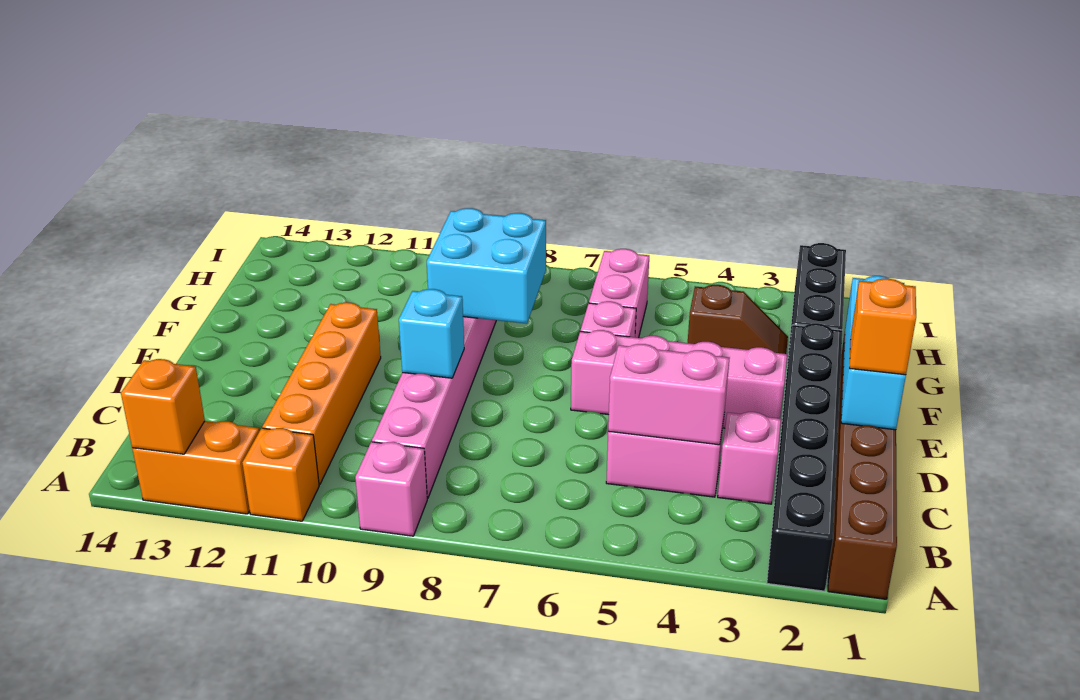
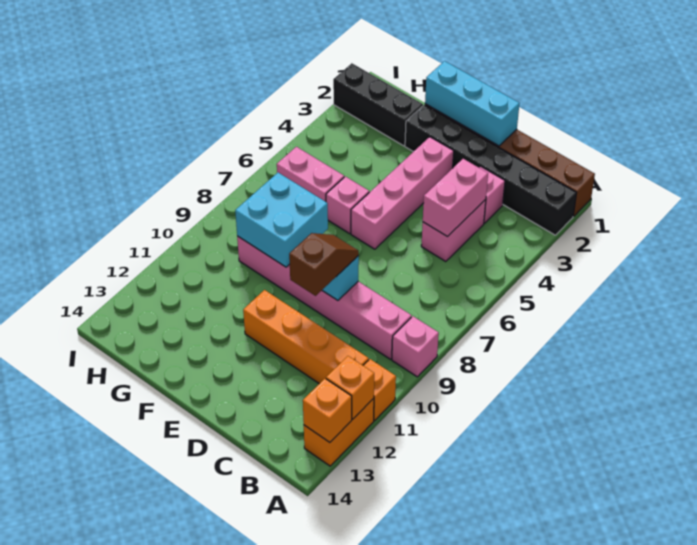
orange 1x1 brick [849,279,916,375] -> orange 1x1 brick moved to [326,356,374,419]
brown 1x2 slope [688,285,788,354] -> brown 1x2 slope moved to [289,233,359,296]

